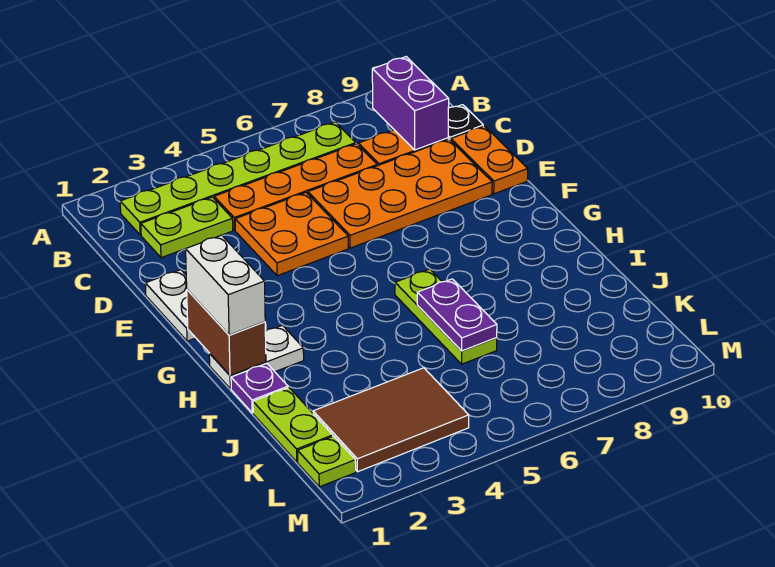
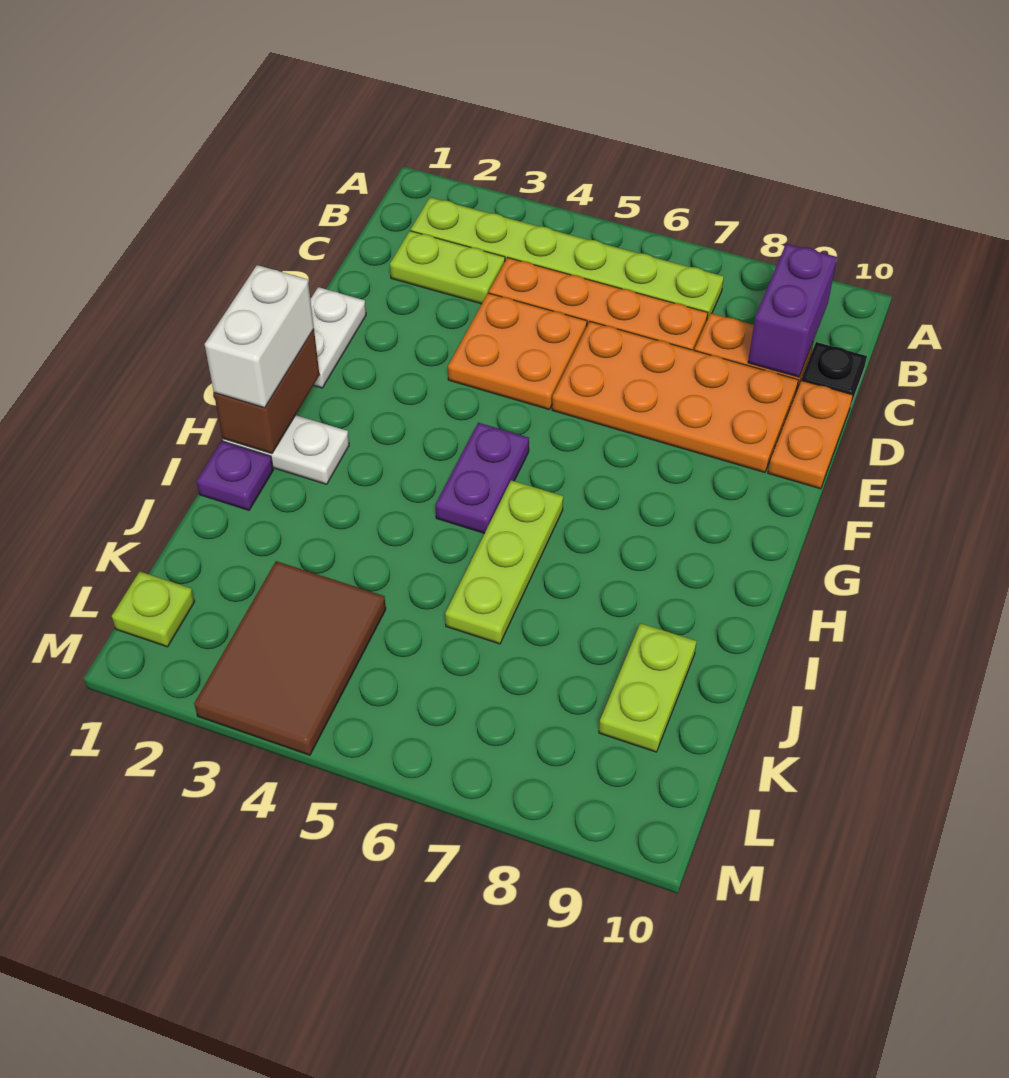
purple 1x2 plate [417,279,497,351] -> purple 1x2 plate moved to [435,423,529,533]
lime 1x2 plate [253,388,333,462] -> lime 1x2 plate moved to [599,623,697,752]
brown 2x3 tile [313,368,469,472] -> brown 2x3 tile turned to [194,561,386,755]

